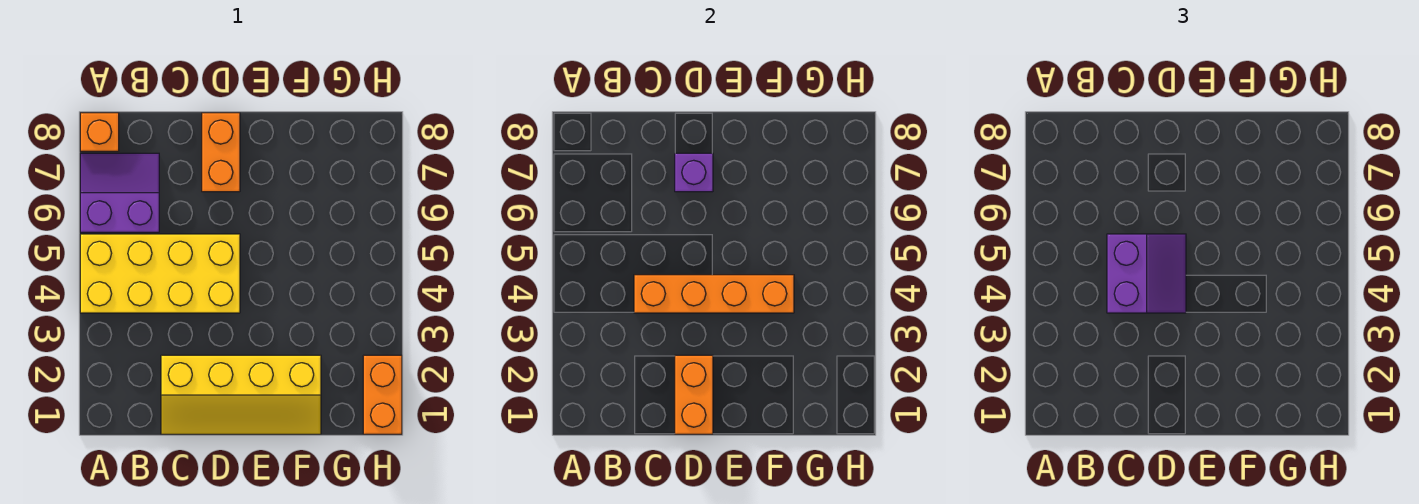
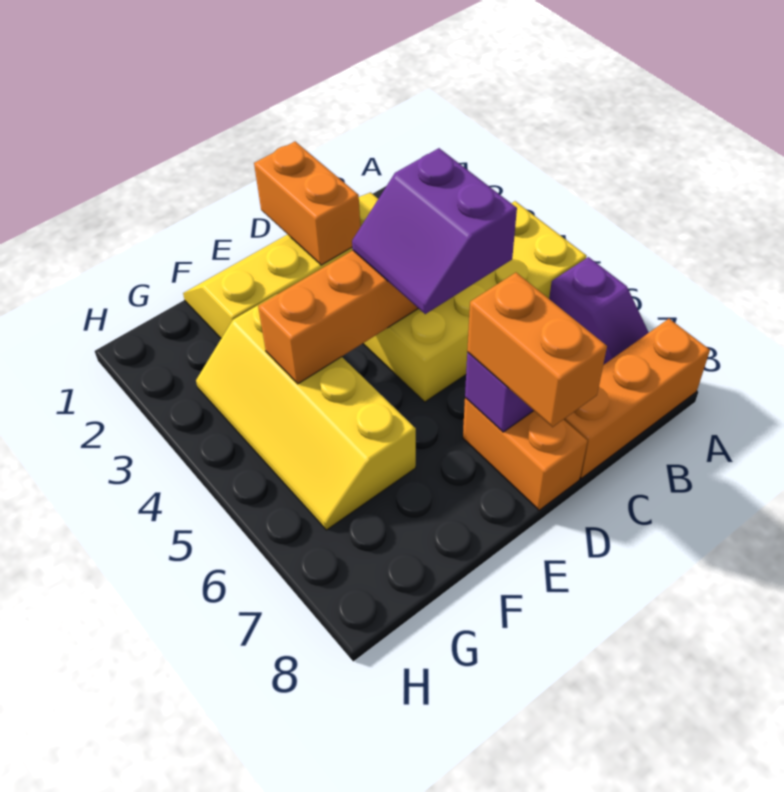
purple 2x2 slope [80,153,159,232] -> purple 1x2 slope [549,257,649,365]
orange 1x1 brick [80,113,119,151] -> orange 1x3 brick [564,319,710,478]
none -> yellow 2x4 slope [196,294,416,530]
orange 1x2 brick [363,355,402,434] -> orange 1x2 brick moved to [467,273,607,427]

